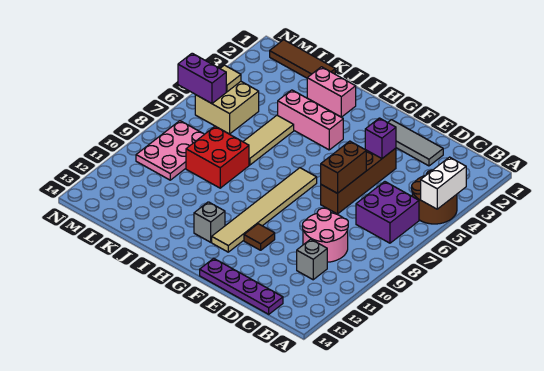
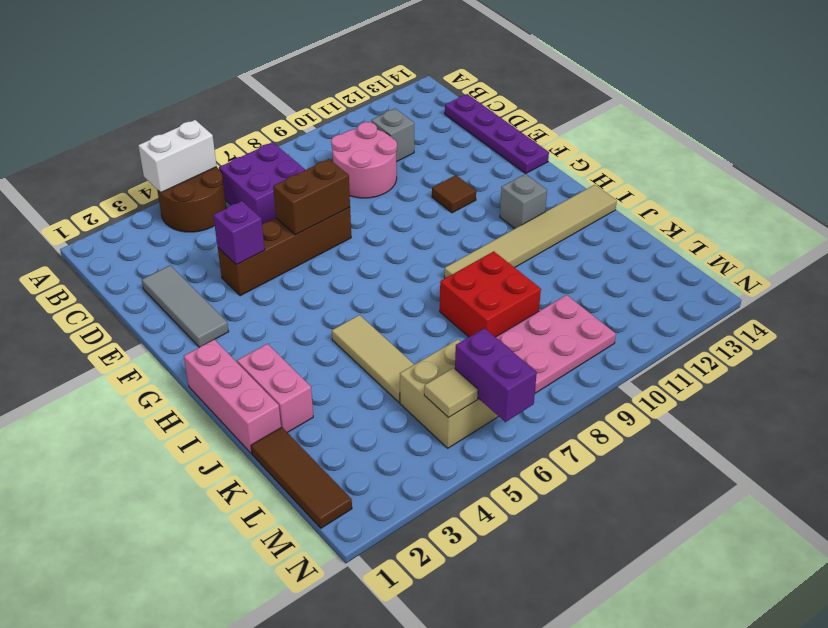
tan 1x6 tile [212,168,317,252] -> tan 1x6 tile moved to [444,185,617,278]
pink 1x3 brick [278,90,343,150] -> pink 1x3 brick moved to [184,339,281,454]
tan 1x3 tile [243,115,294,165] -> tan 1x3 tile turned to [332,315,414,403]

